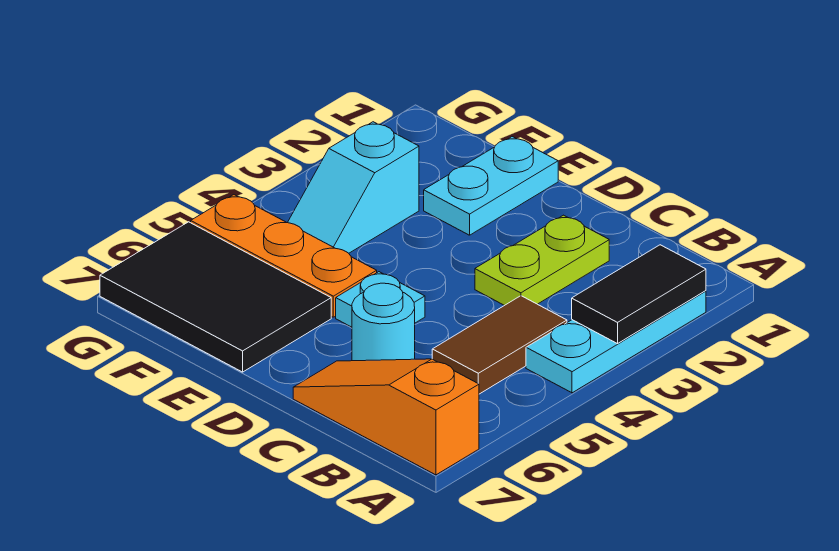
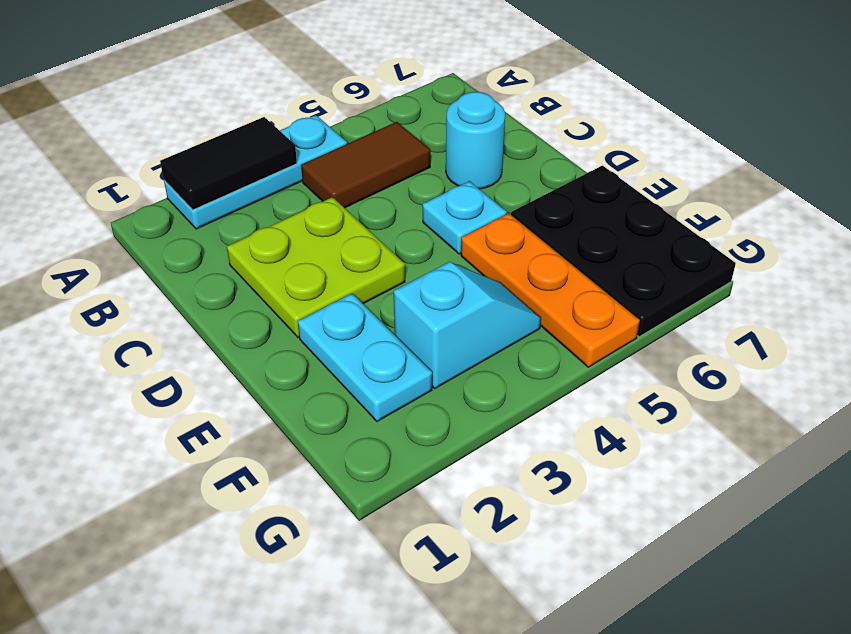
orange 1x3 slope [293,359,479,475] -> none
lime 1x2 plate [475,215,609,306] -> lime 2x2 plate [227,197,405,337]
cyan 1x2 plate [424,137,558,235] -> cyan 1x2 plate turned to [298,293,432,421]
black 2x3 tile [100,222,331,372] -> black 2x3 plate [511,165,736,337]

